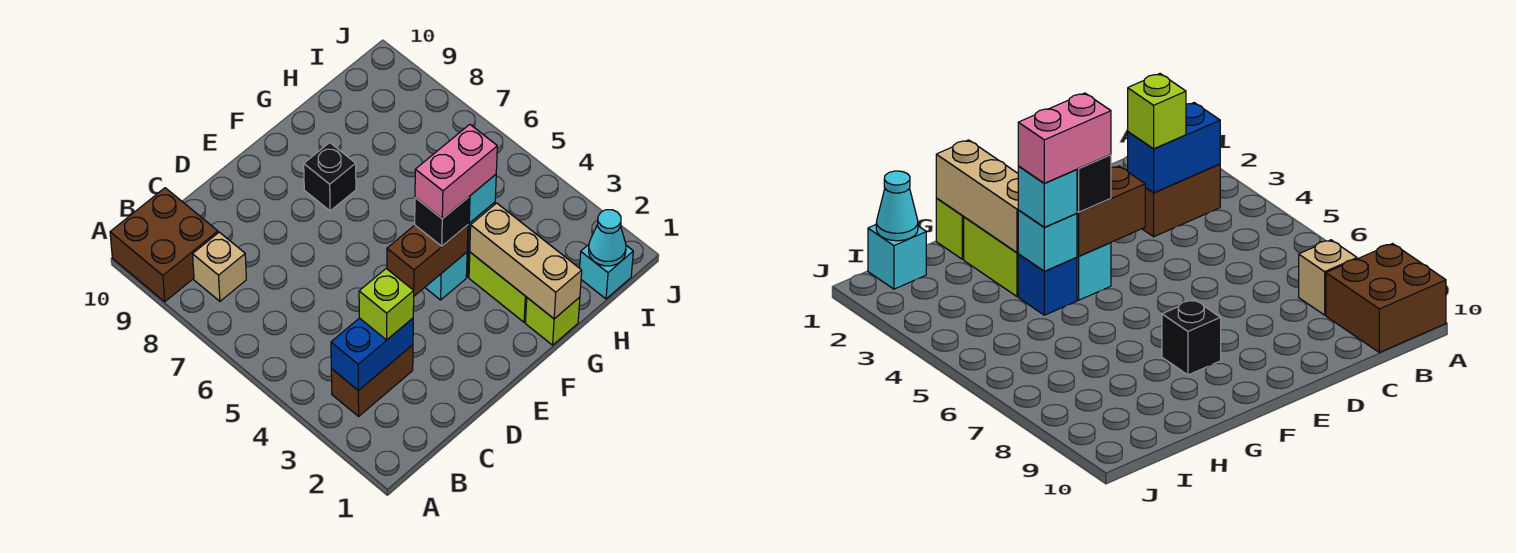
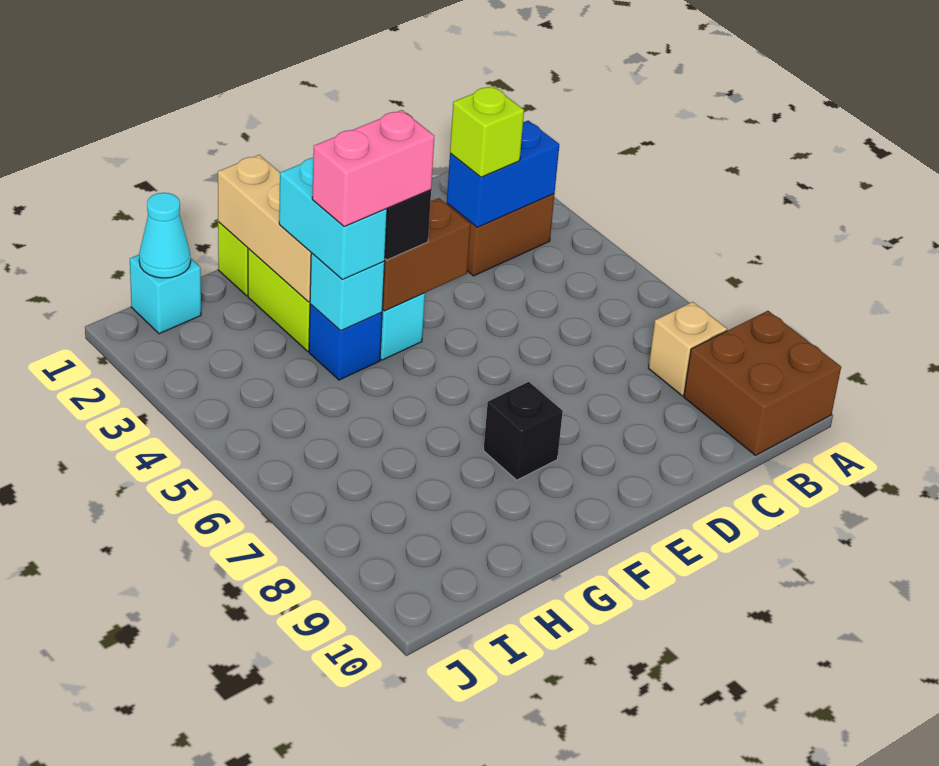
cyan 1x1 brick [468,175,496,223] -> cyan 1x2 brick [279,158,387,279]

